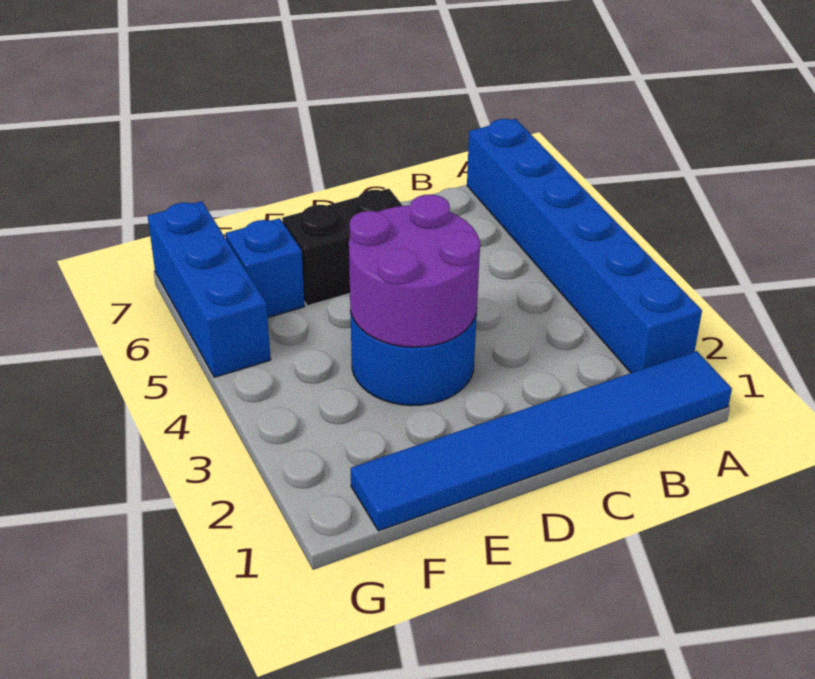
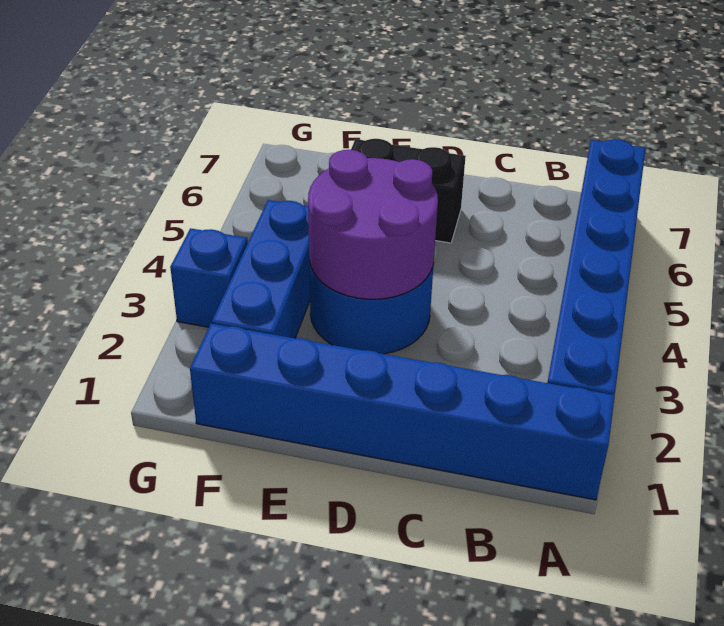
blue 1x6 tile [351,351,732,531] -> blue 1x6 brick [190,324,615,500]
blue 1x1 brick [225,218,305,317] -> blue 1x1 brick moved to [170,228,248,327]
blue 1x3 brick [148,201,271,377] -> blue 1x3 brick moved to [212,200,310,338]

